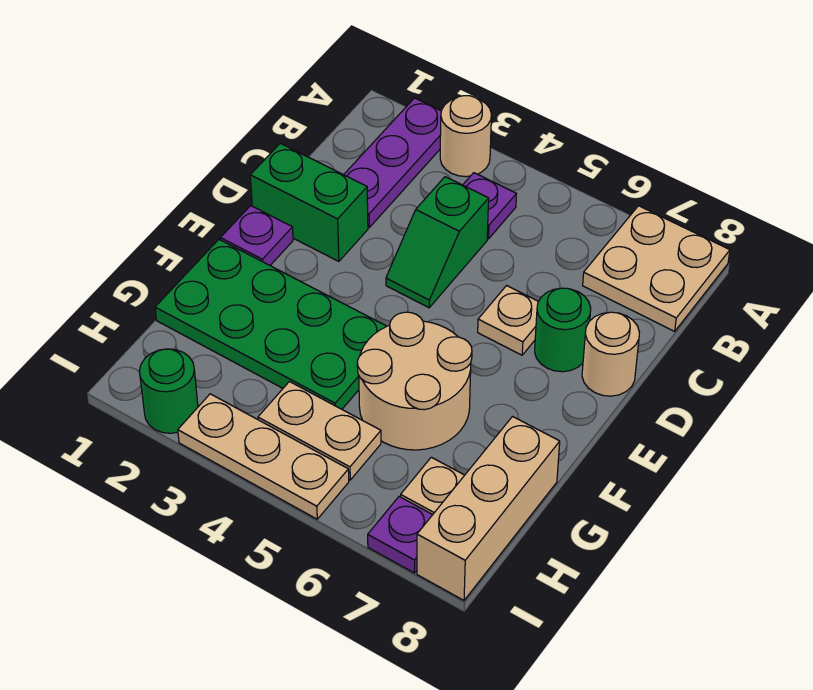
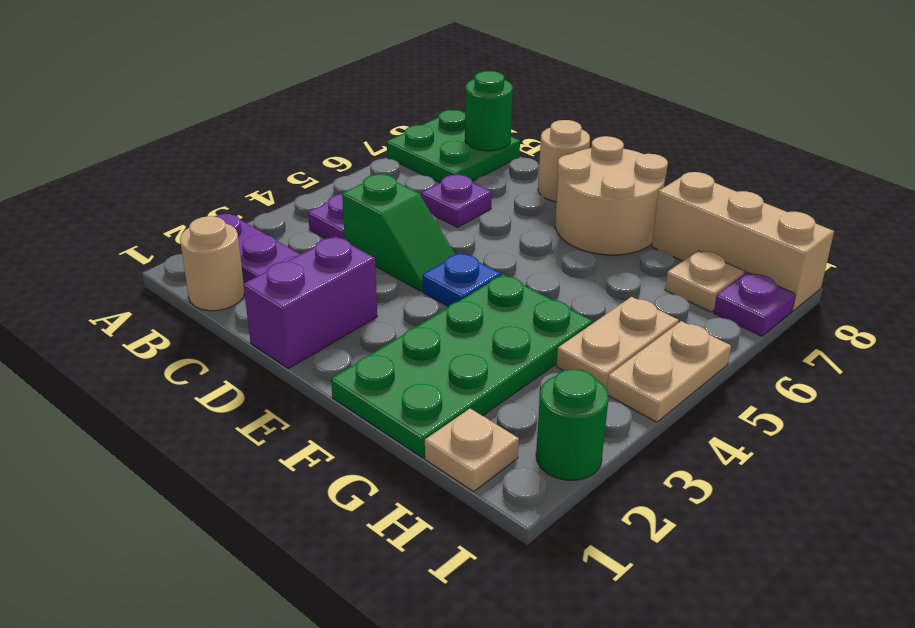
tan 1x1 round brick [440,96,492,177] -> tan 1x1 round brick moved to [180,216,244,311]
tan 2x2 plate [583,206,730,331] -> green 2x2 plate [387,110,520,183]
green 1x2 brick [250,143,368,261] -> purple 1x2 brick [244,237,377,368]
tan 1x1 plate [478,286,539,355] -> tan 1x1 plate moved to [425,409,519,492]
green 1x1 round brick [535,288,591,372] -> green 1x1 round brick moved to [465,71,513,151]
purple 1x1 plate [221,206,293,265] -> purple 1x1 plate moved to [422,175,492,227]
none -> blue 1x1 plate [423,253,501,307]
tan 2x2 round brick [357,312,472,450] -> tan 2x2 round brick moved to [555,136,668,255]
tan 1x3 plate [178,394,349,519] -> tan 1x2 plate [607,321,731,422]

